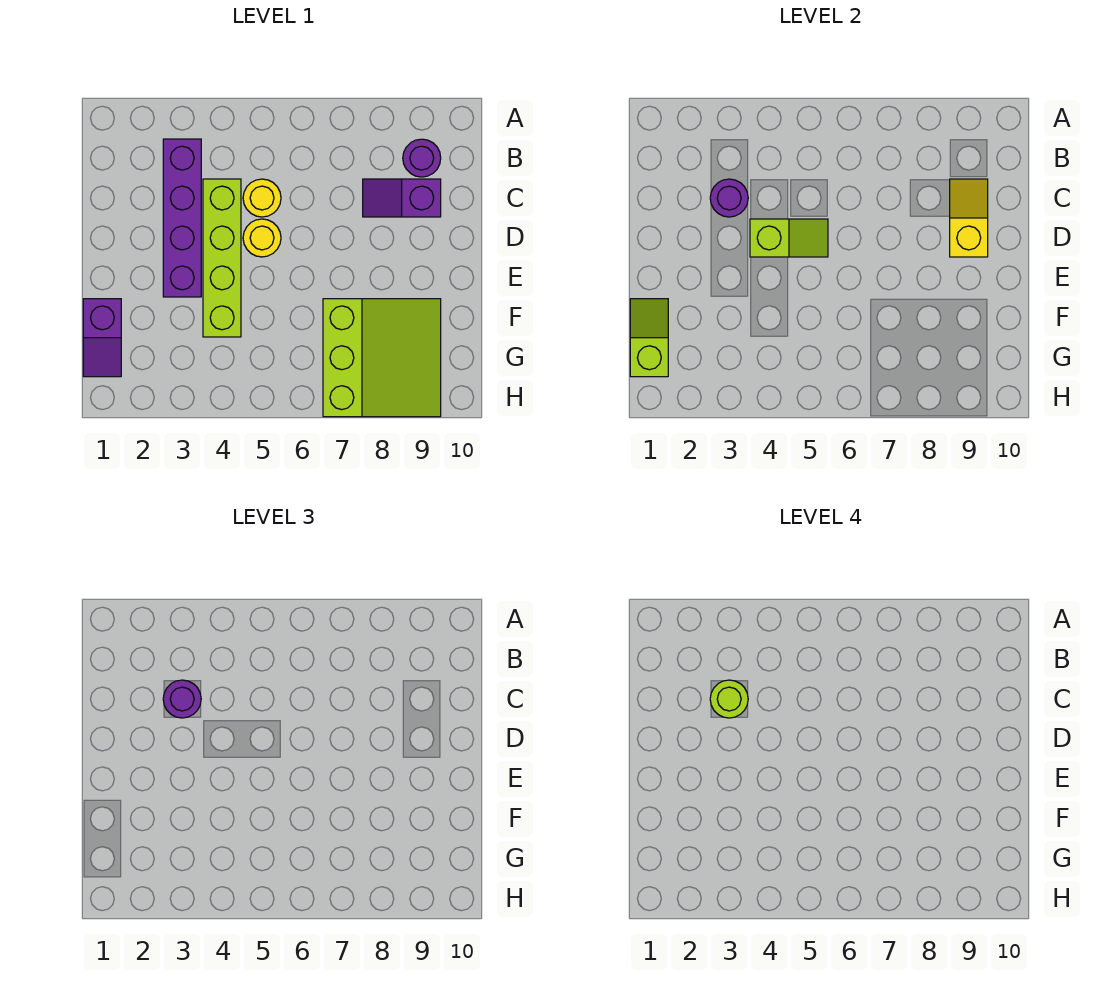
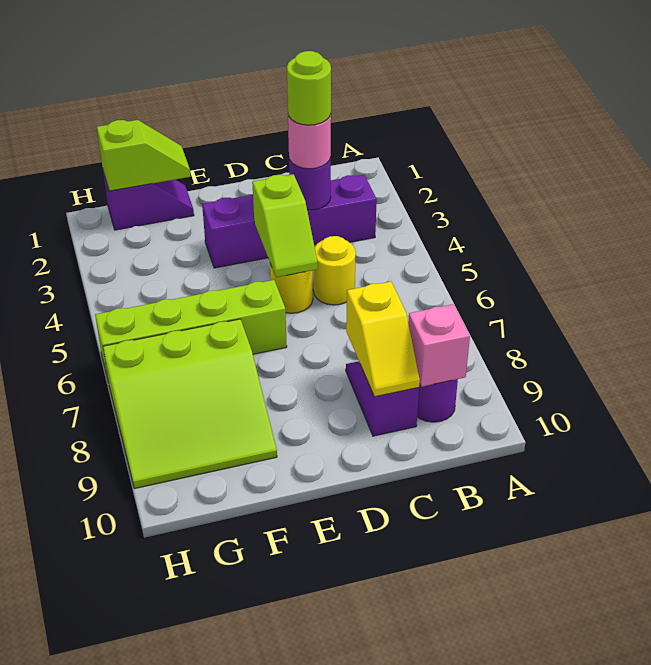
none -> pink 1x1 brick [408,304,470,387]
purple 1x1 round brick [163,680,201,718] -> pink 1x1 round brick [288,114,331,169]
lime 1x4 brick [203,179,241,337] -> lime 1x4 brick moved to [95,280,287,379]
yellow 1x2 slope [950,179,988,257] -> yellow 1x2 slope turned to [346,281,420,397]
purple 1x2 slope [83,299,121,377] -> purple 1x2 slope turned to [103,171,194,230]

